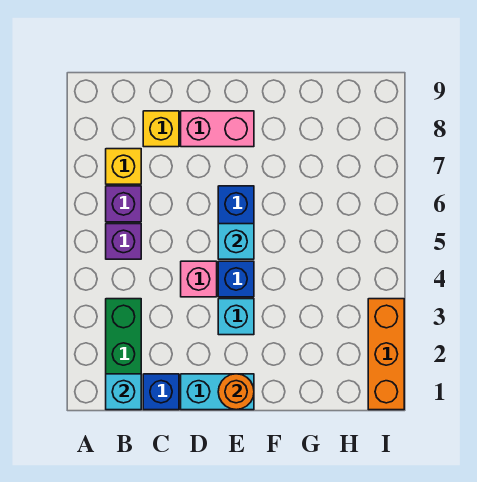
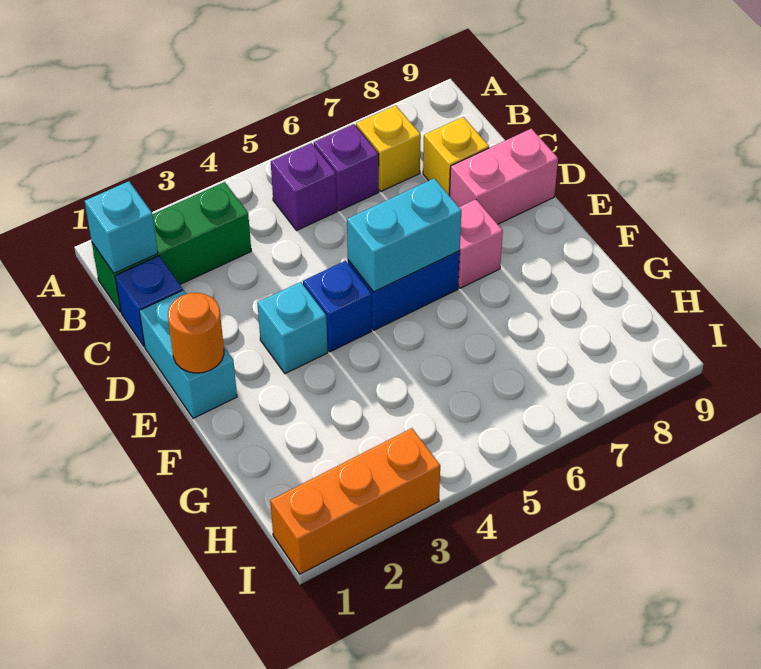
pink 1x1 brick [181,261,217,297] -> pink 1x1 brick moved to [458,199,503,288]
pink 1x2 brick [181,111,254,147] -> pink 1x2 brick turned to [450,129,558,224]
cyan 1x1 brick [218,224,254,259] -> cyan 1x2 brick [347,178,461,292]

